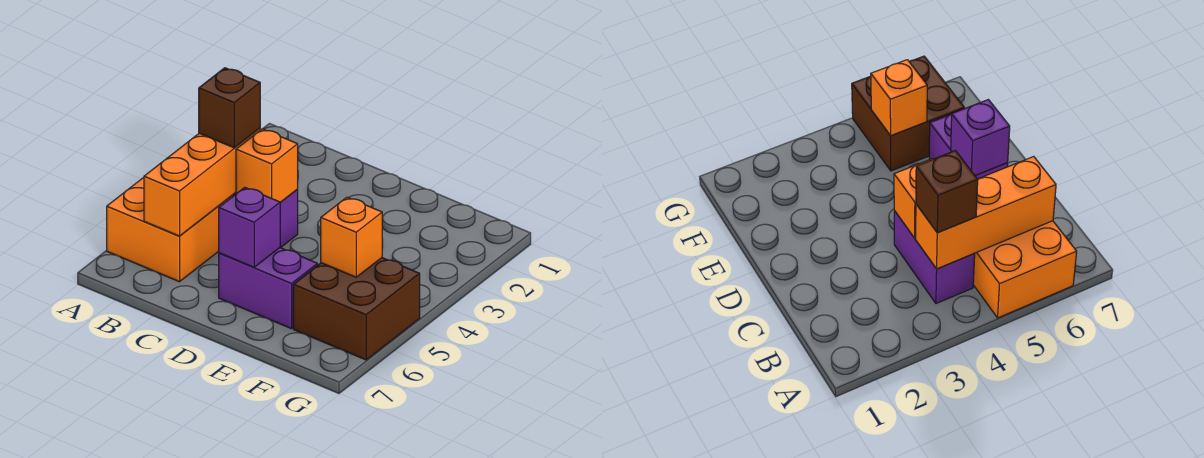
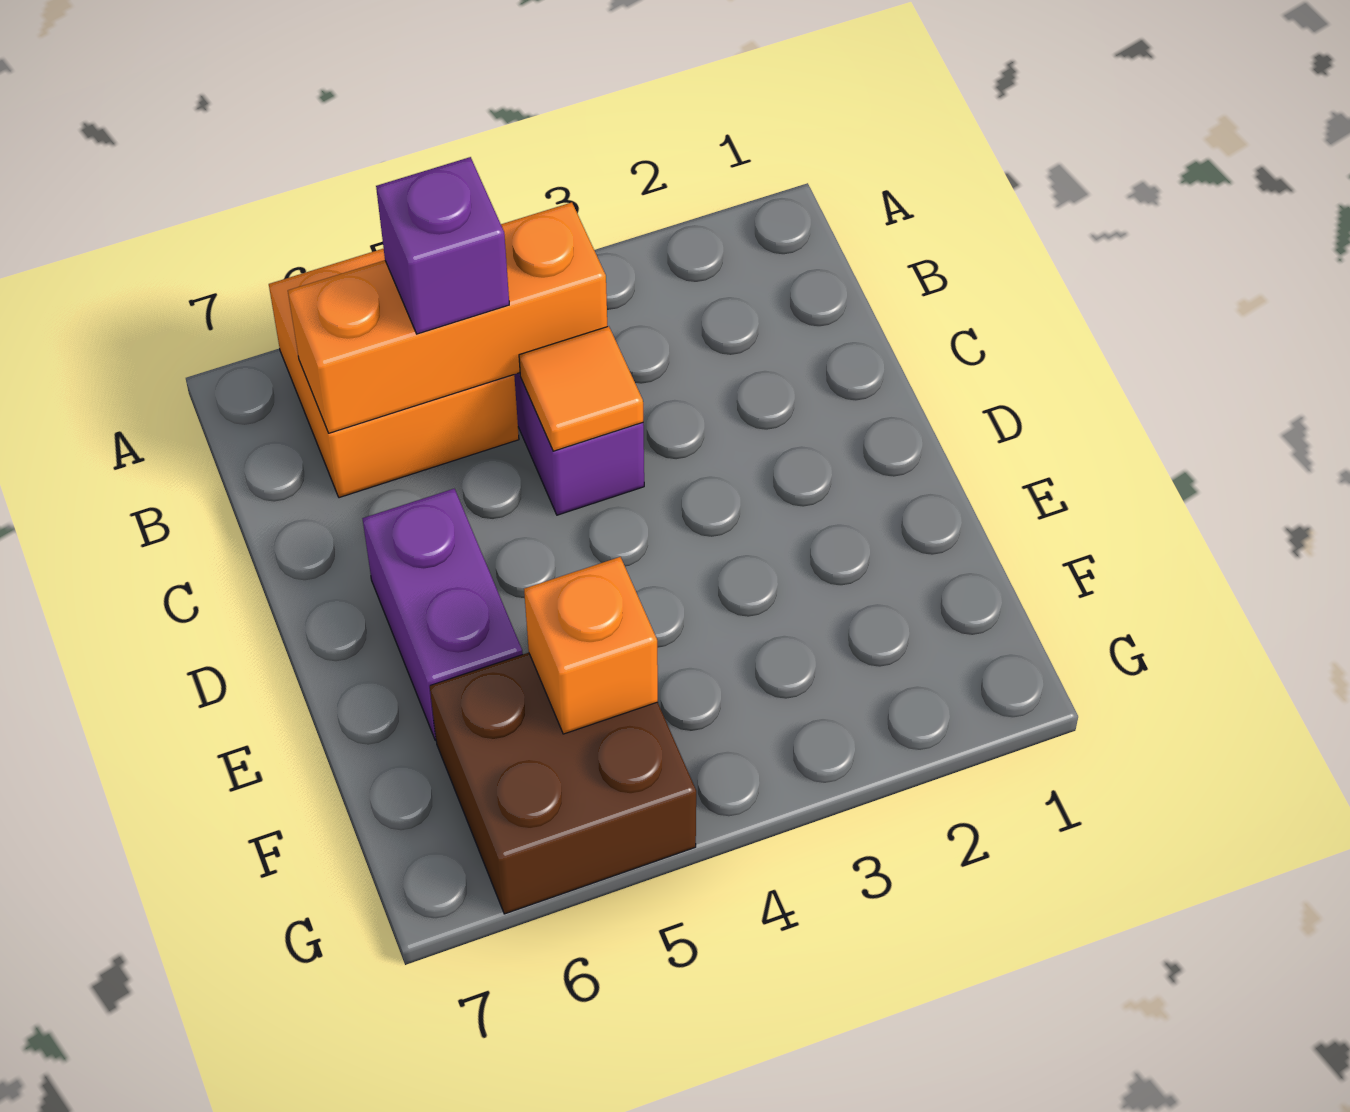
brown 1x1 brick [199,68,260,148] -> none
orange 1x1 brick [236,129,298,202] -> orange 1x1 tile [519,326,643,451]
purple 1x1 brick [219,187,280,267] -> purple 1x1 brick moved to [376,157,509,334]

